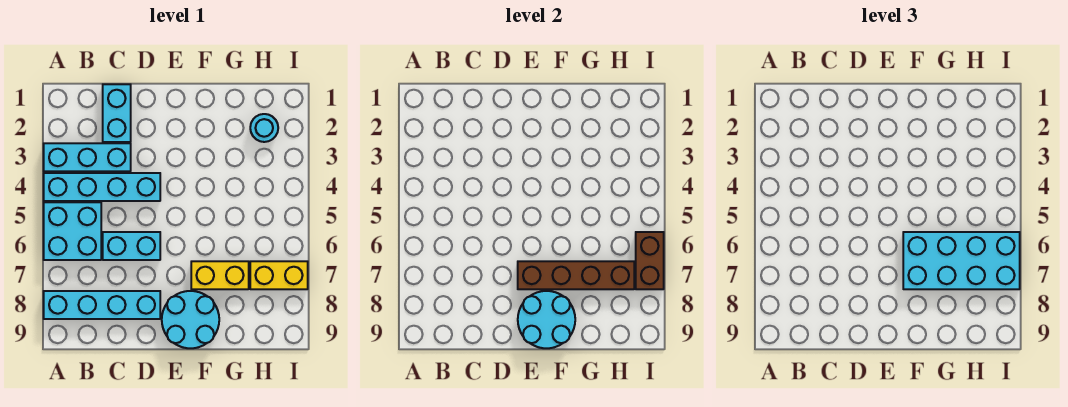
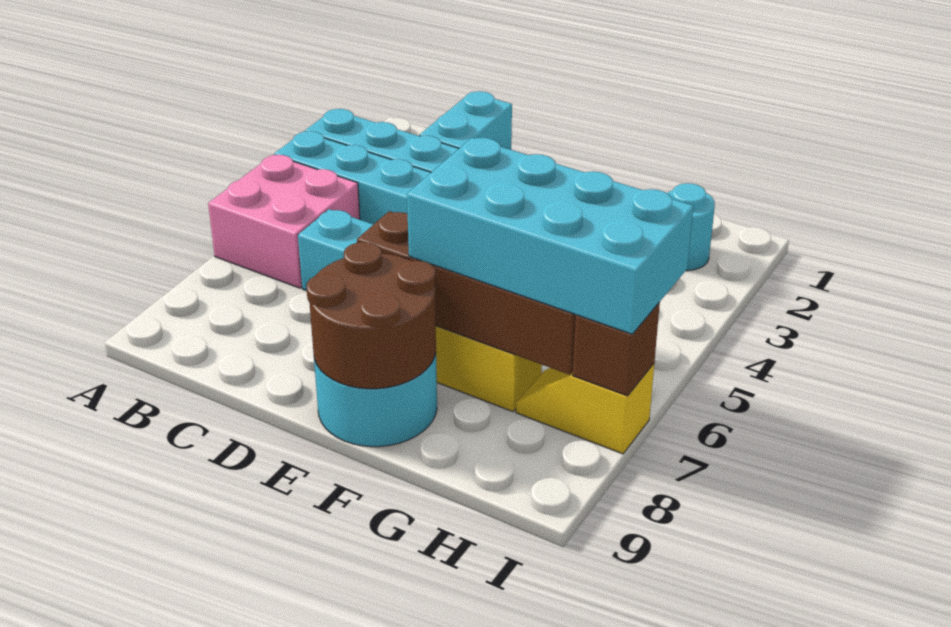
cyan 2x2 brick [44,202,101,260] -> pink 2x2 brick [208,155,360,288]
cyan 1x4 brick [44,291,160,319] -> none
cyan 2x2 round brick [518,291,575,348] -> brown 2x2 round brick [306,242,436,389]
yellow 1x2 brick [250,261,308,289] -> yellow 1x2 slope [516,364,654,454]
brown 1x2 brick [636,232,664,289] -> brown 1x1 brick [573,302,660,396]

